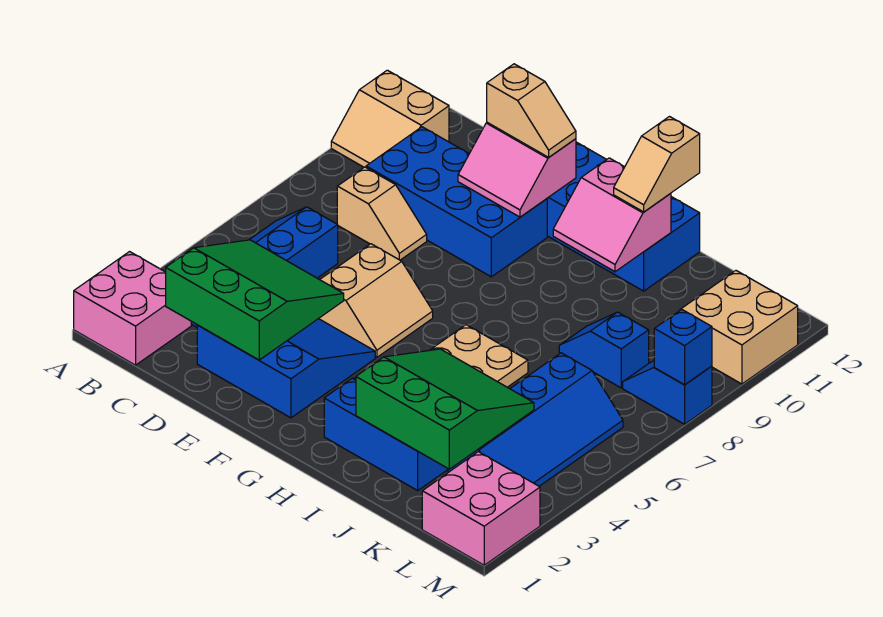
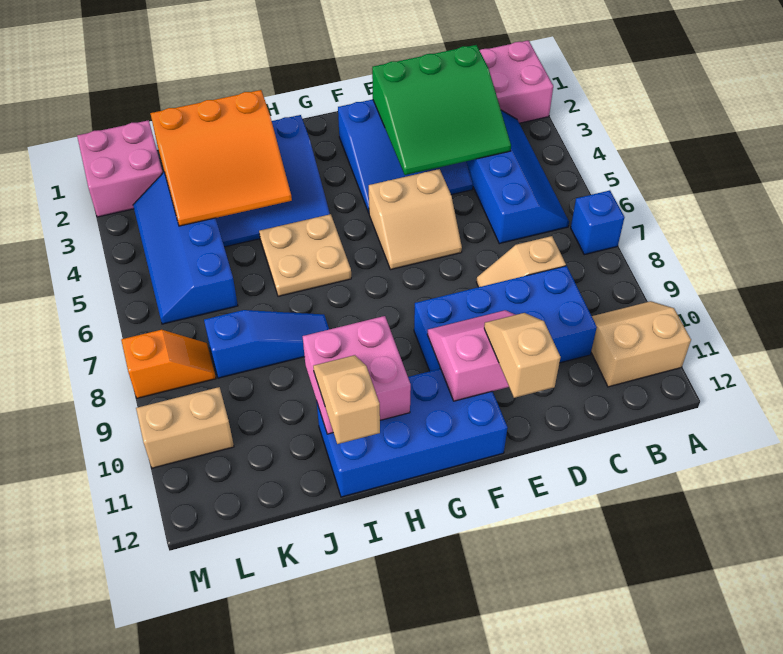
tan 2x2 slope [319,244,433,357] -> tan 2x2 slope turned to [369,169,462,270]
tan 1x2 slope [487,64,576,157] -> tan 1x2 slope turned to [484,313,561,398]
pink 2x2 slope [553,158,671,272] -> pink 2x2 brick [303,316,411,434]
green 3x3 slope [356,349,534,469] -> orange 3x3 slope [150,90,292,226]
blue 1x2 slope [559,312,649,388] -> blue 1x3 slope [204,310,329,378]
blue 1x2 slope [623,361,712,424] -> orange 1x2 slope [121,330,216,398]
tan 2x2 brick [680,271,798,384] -> tan 1x2 brick [136,387,234,468]
blue 1x1 brick [654,309,712,385] -> blue 1x1 brick moved to [571,190,625,255]

